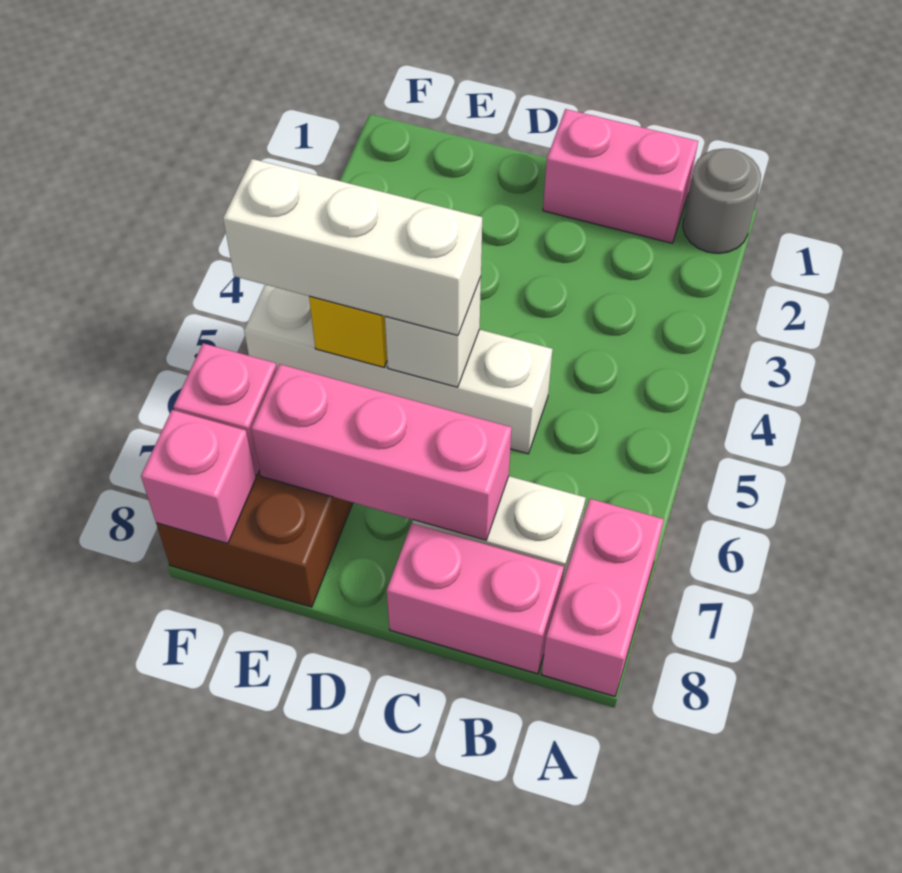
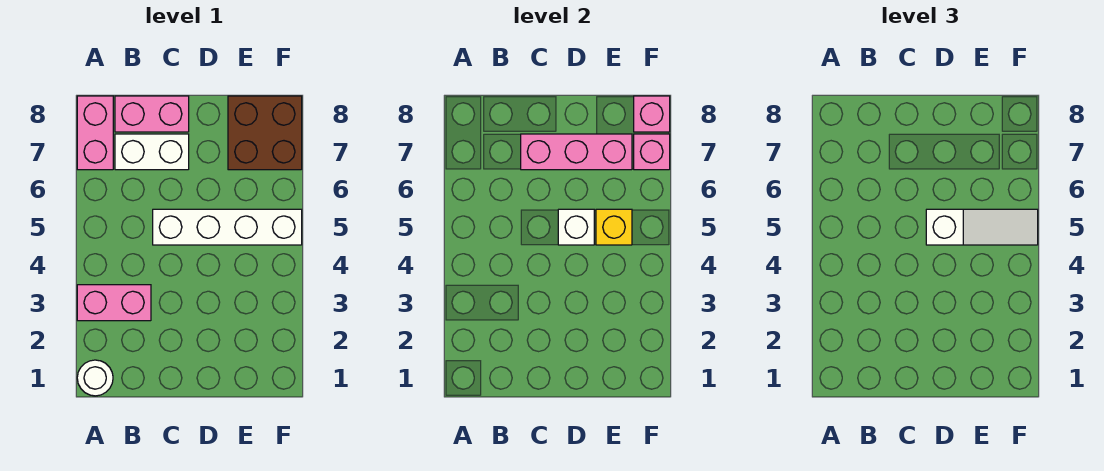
grey 1x1 round brick [683,149,761,253] -> white 1x1 round brick [77,360,113,396]
pink 1x2 brick [543,109,698,243] -> pink 1x2 brick moved to [77,285,151,321]
white 1x3 brick [223,159,482,335] -> white 1x3 slope [926,209,1038,245]

